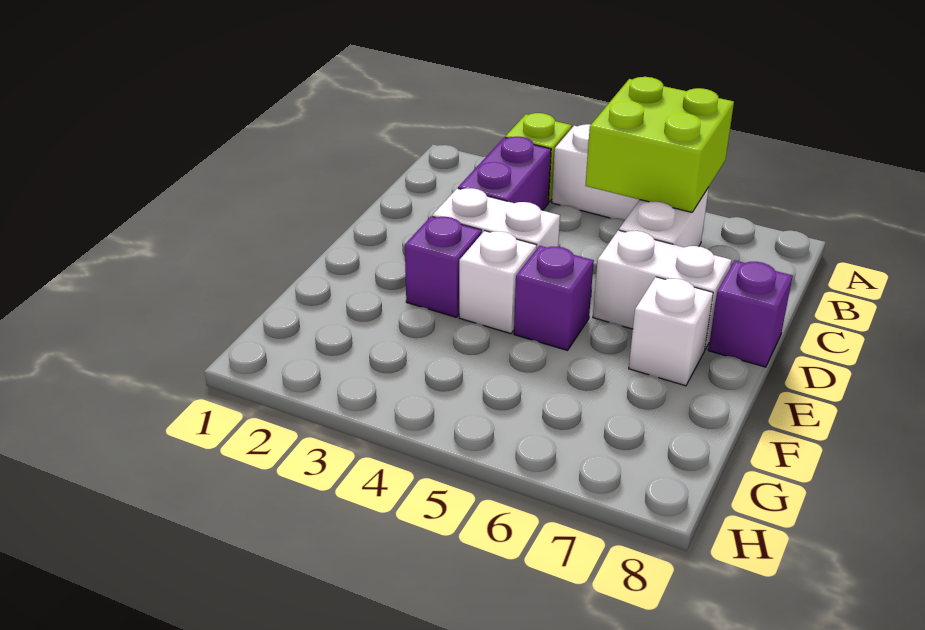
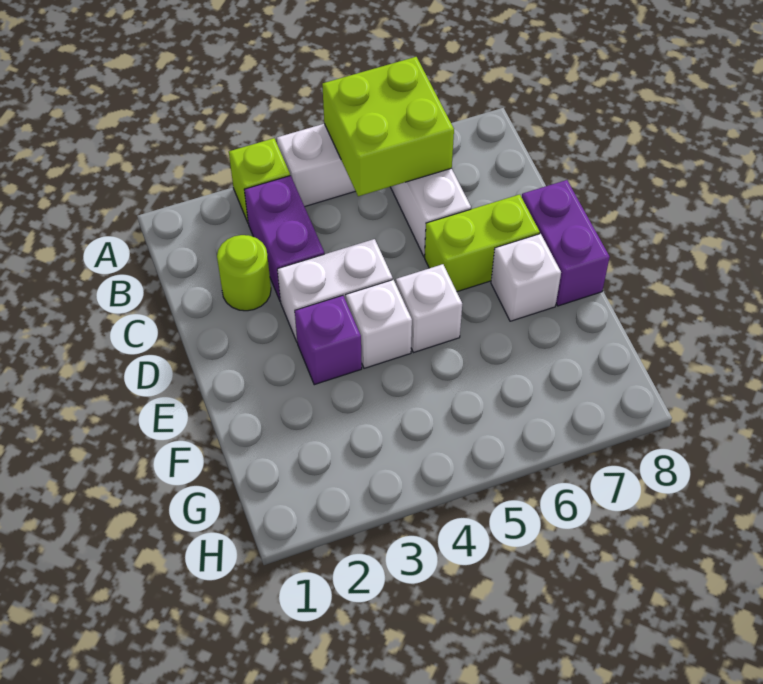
none -> lime 1x1 round brick [217,235,271,311]
white 1x2 brick [593,230,732,349] -> lime 1x2 brick [425,194,540,292]
purple 1x1 brick [708,261,792,367] -> purple 1x2 brick [522,180,610,306]
purple 1x1 brick [514,246,594,350] -> white 1x1 brick [396,264,462,353]

